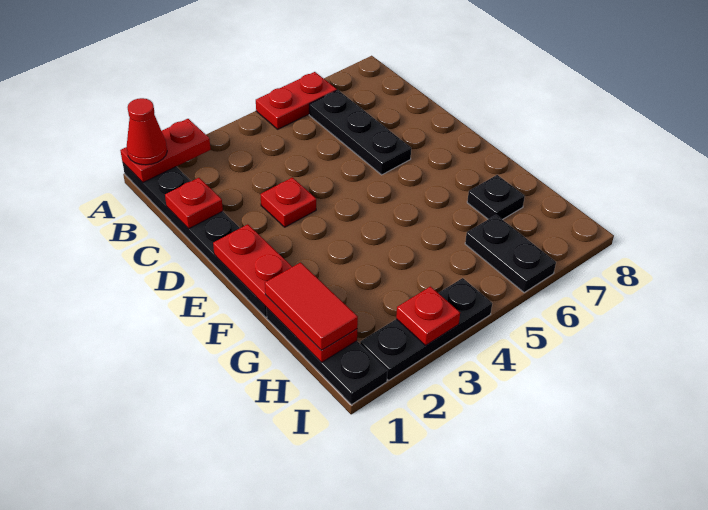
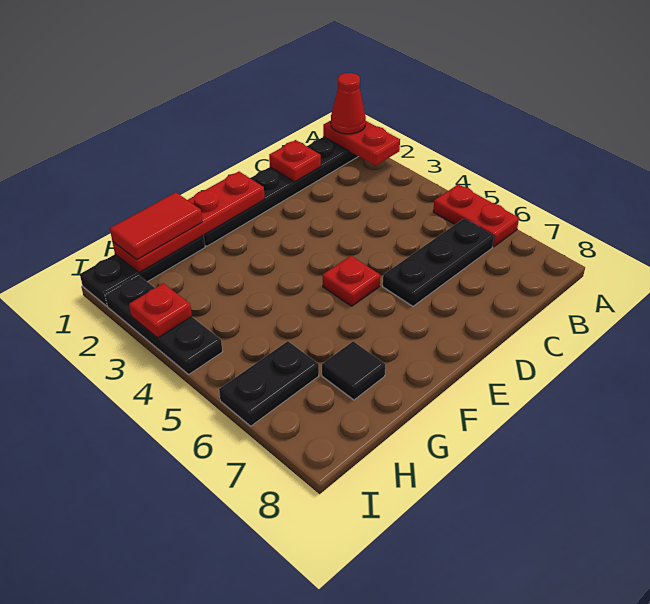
red 1x1 plate [260,178,316,227] -> red 1x1 plate moved to [323,256,380,306]
black 1x1 plate [467,175,525,220] -> black 1x1 tile [322,341,386,400]

